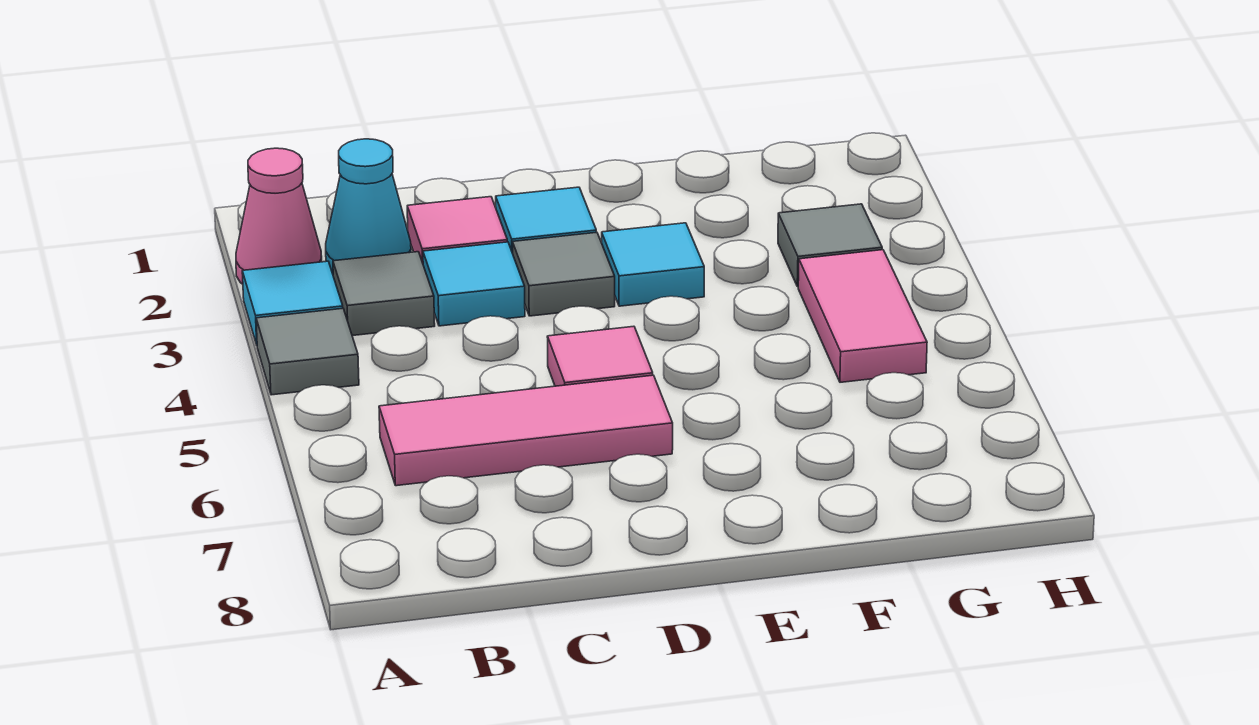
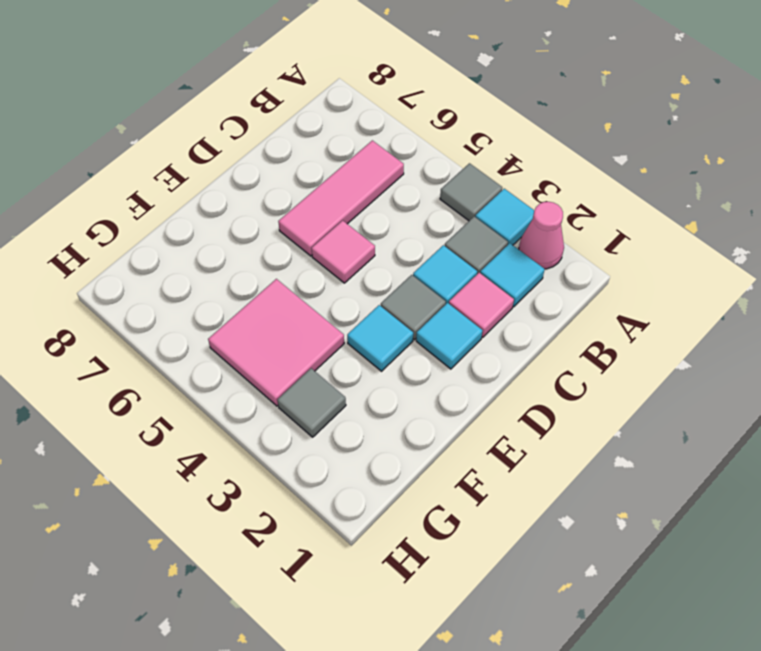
cyan 1x1 cone [326,139,411,274] -> cyan 1x1 tile [480,243,545,307]
pink 1x2 tile [798,250,927,382] -> pink 2x2 tile [208,279,344,406]

